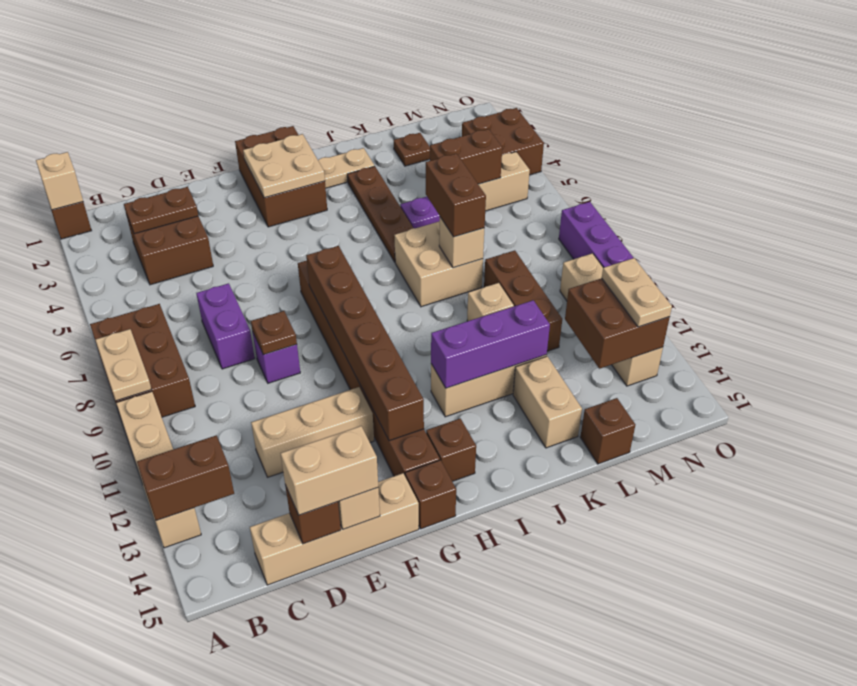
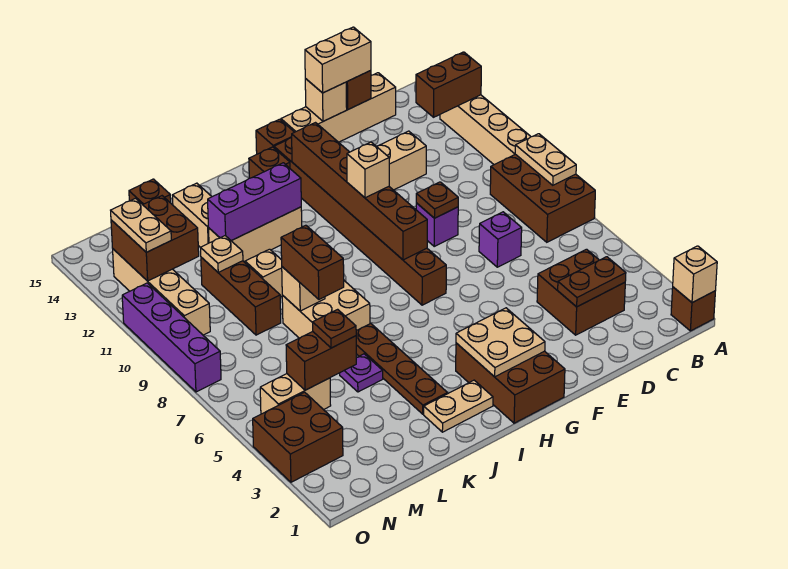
purple 1x2 brick [196,283,255,369] -> purple 1x1 brick [479,212,522,267]
none -> tan 1x1 brick [347,142,389,198]
brown 1x1 plate [394,133,430,166] -> brown 1x1 plate moved to [313,309,356,348]
none -> tan 1x1 plate [200,236,243,272]

